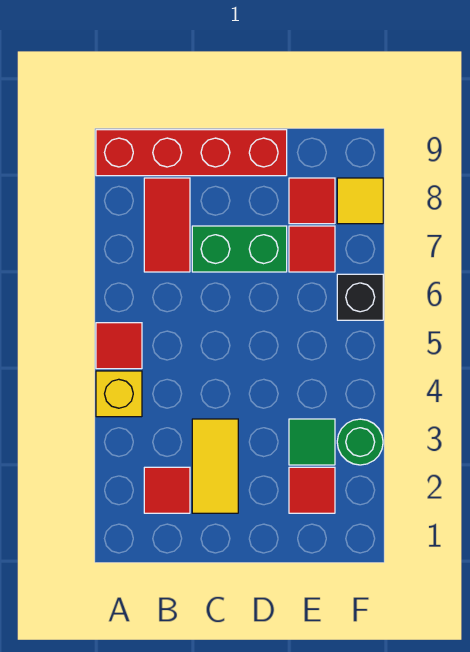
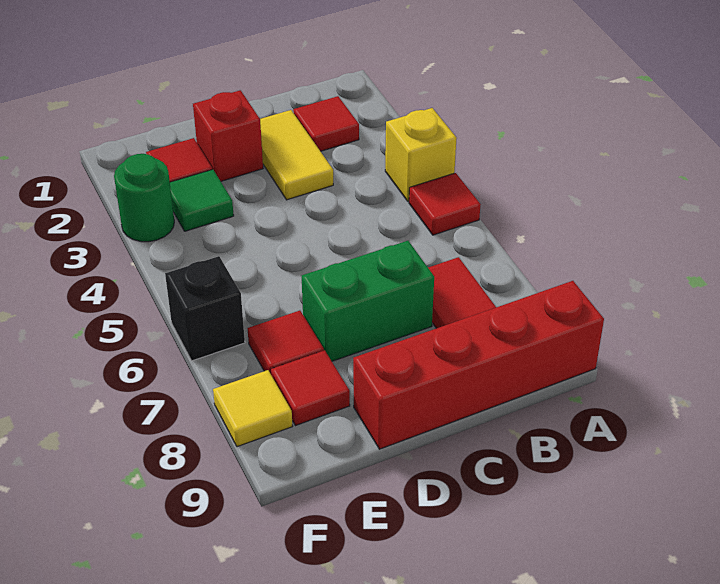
none -> red 1x1 brick [193,90,263,181]

